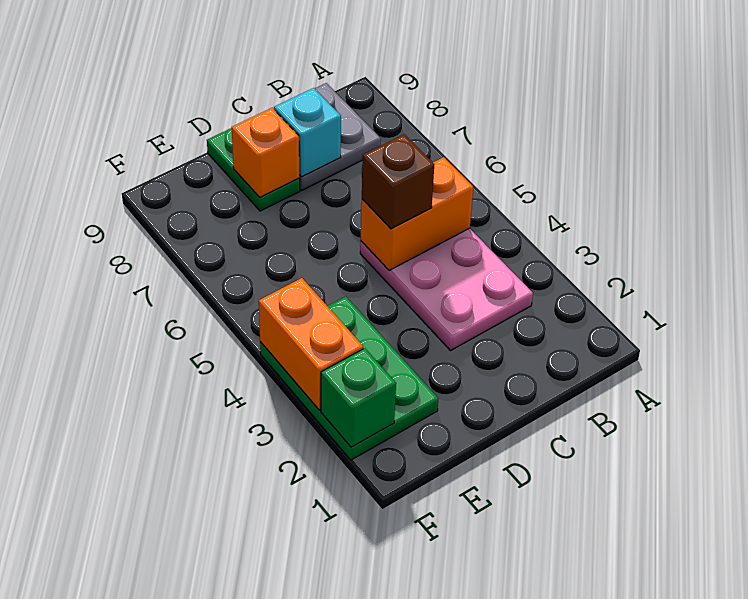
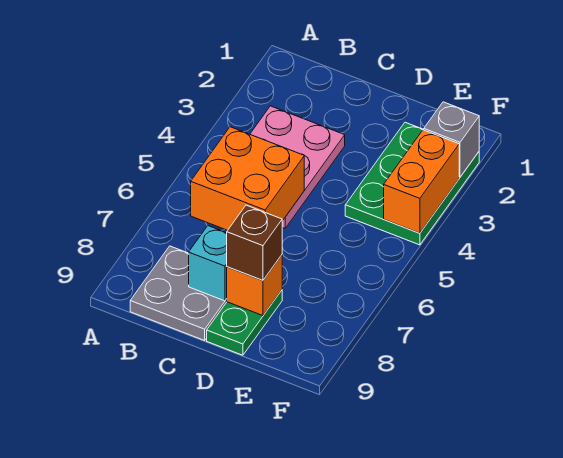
orange 1x2 brick [361,157,473,271] -> orange 2x2 brick [191,127,304,230]
brown 1x1 brick [362,134,434,229] -> brown 1x1 brick moved to [227,205,282,281]
green 1x1 brick [321,348,396,447] -> grey 1x1 brick [424,102,479,177]

